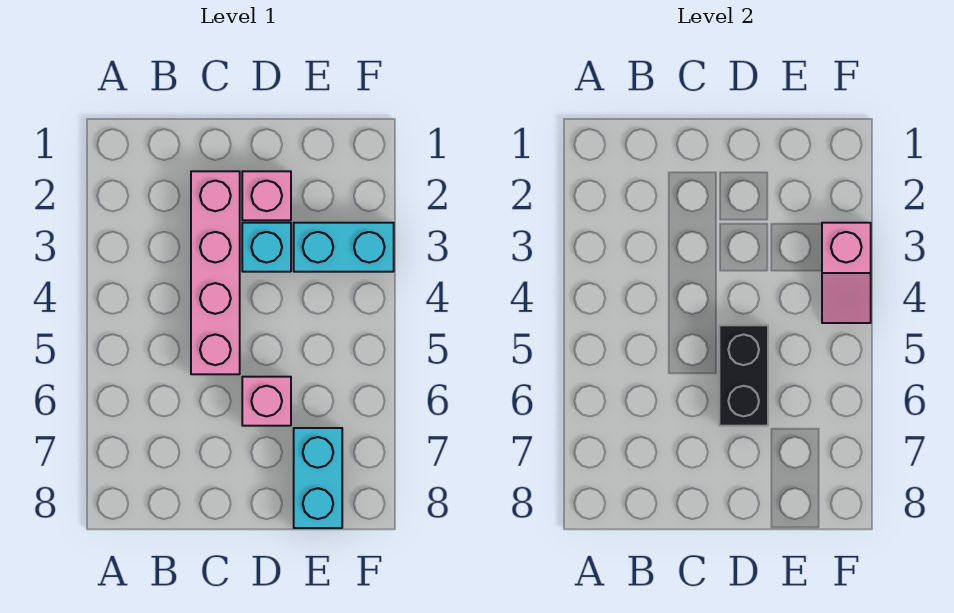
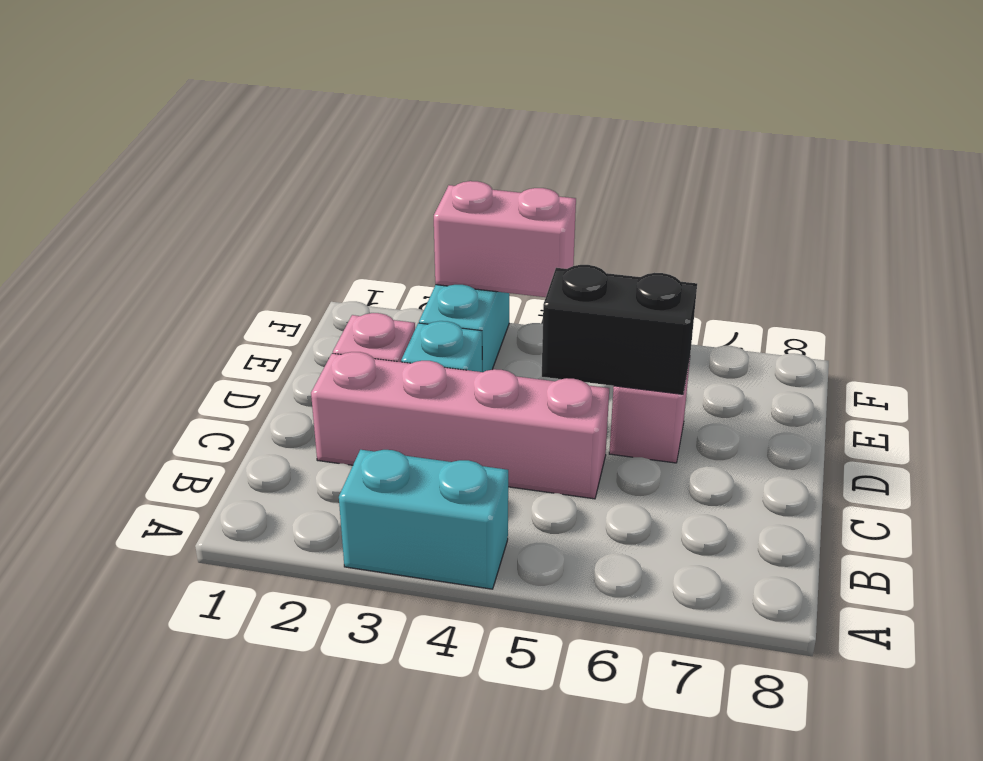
cyan 1x2 brick [294,428,342,528] -> cyan 1x2 brick moved to [339,450,508,589]
pink 1x2 slope [822,223,871,323] -> pink 1x2 brick [434,181,576,297]

